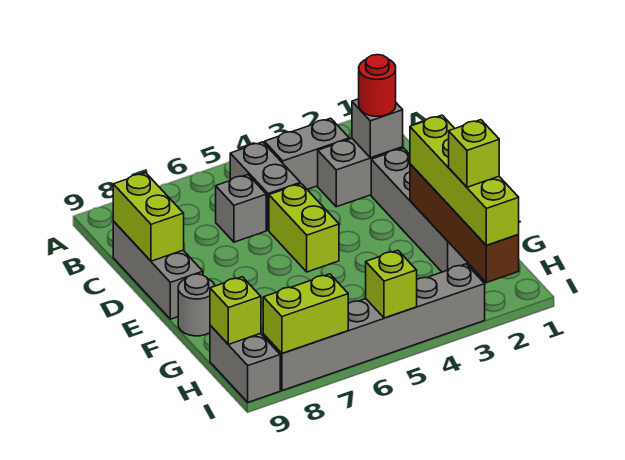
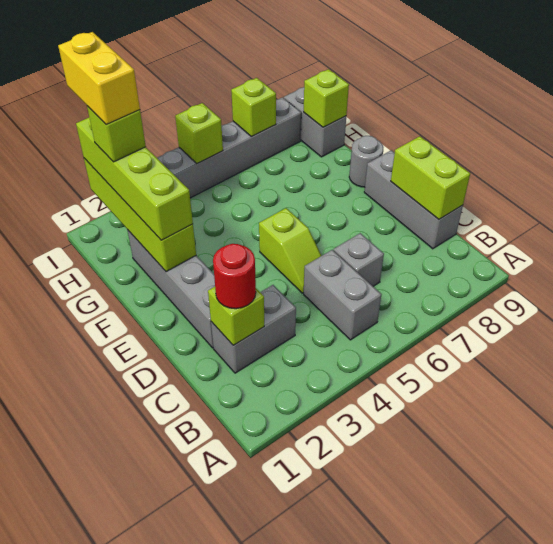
grey 1x2 brick [264,118,349,189] -> none
grey 1x1 brick [352,99,403,158] -> lime 1x1 brick [208,287,264,345]
lime 1x2 brick [269,184,339,272] -> lime 1x2 slope [259,208,321,293]
brown 1x4 brick [410,164,519,283] -> lime 1x4 brick [84,158,196,272]
none -> yellow 1x2 brick [58,32,140,125]
lime 1x2 brick [263,274,348,353] -> lime 1x1 brick [231,78,276,137]

